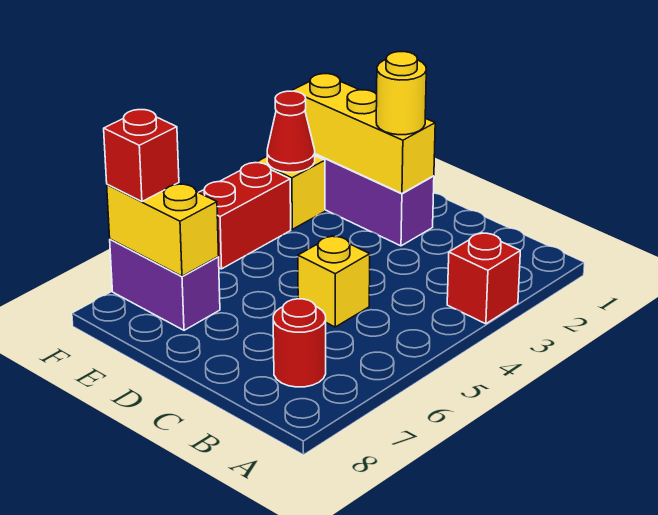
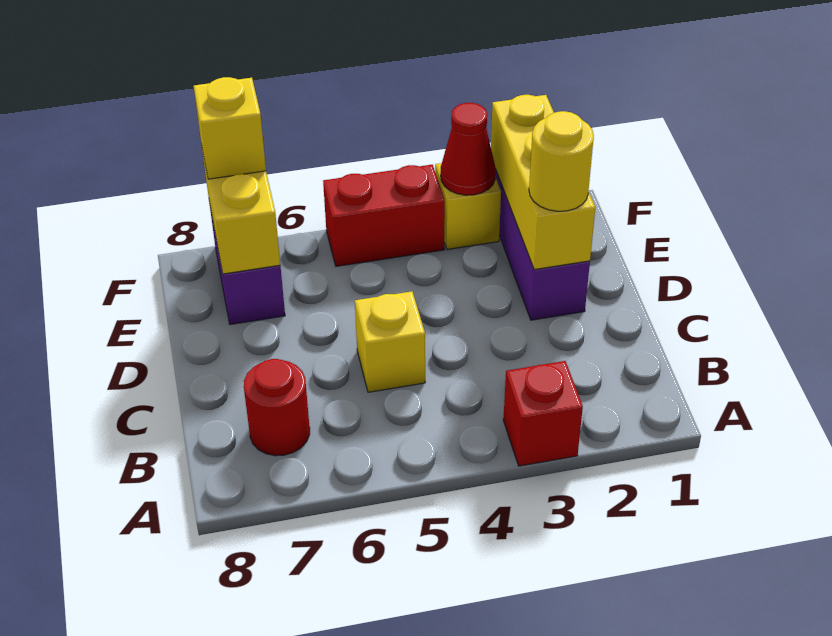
red 1x1 brick [104,110,179,201] -> yellow 1x1 brick [194,77,266,179]

